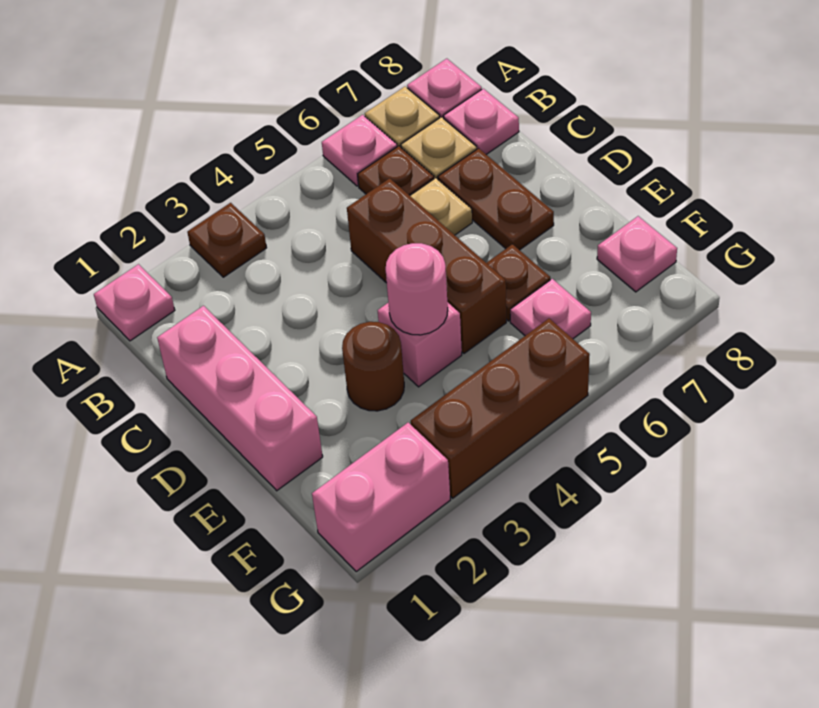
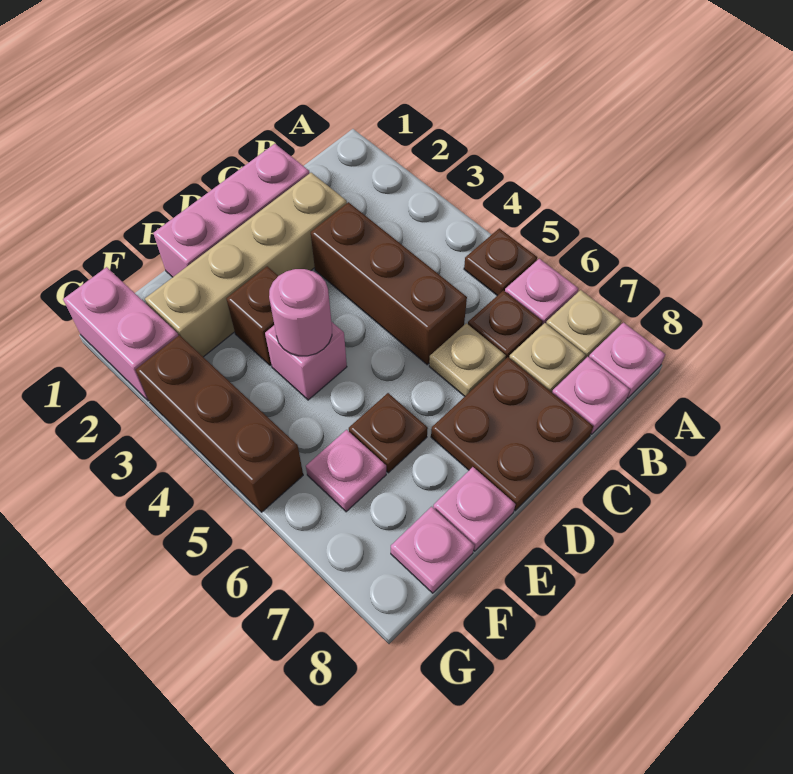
pink 1x1 plate [94,264,175,341] -> pink 1x1 plate moved to [433,467,515,551]
brown 1x1 plate [187,203,267,277] -> brown 1x1 plate moved to [464,228,537,296]
none -> tan 1x4 brick [145,173,347,357]
brown 1x3 brick [347,178,506,353] -> brown 1x3 brick turned to [311,202,467,365]
brown 1x2 plate [438,148,554,250] -> brown 2x2 plate [431,357,593,511]
brown 1x1 round brick [342,322,404,411] -> brown 1x1 brick [226,266,278,366]

